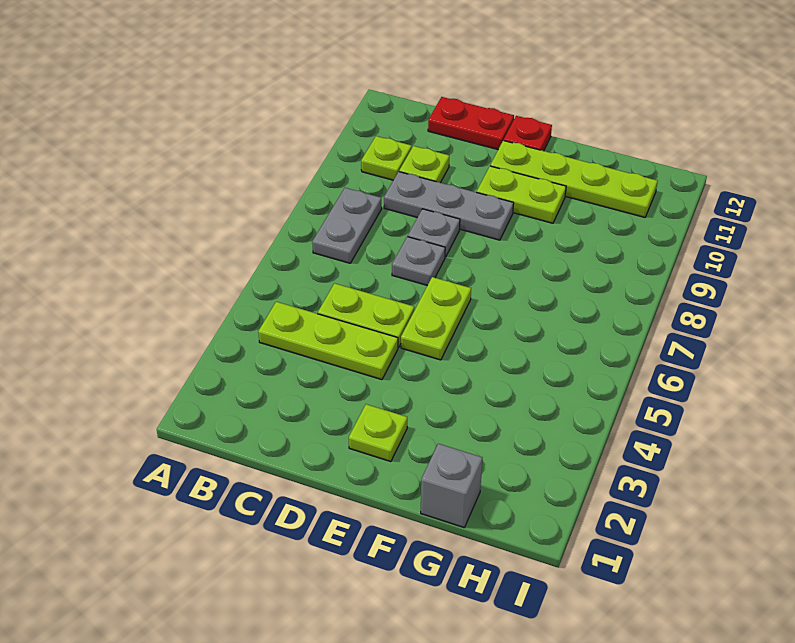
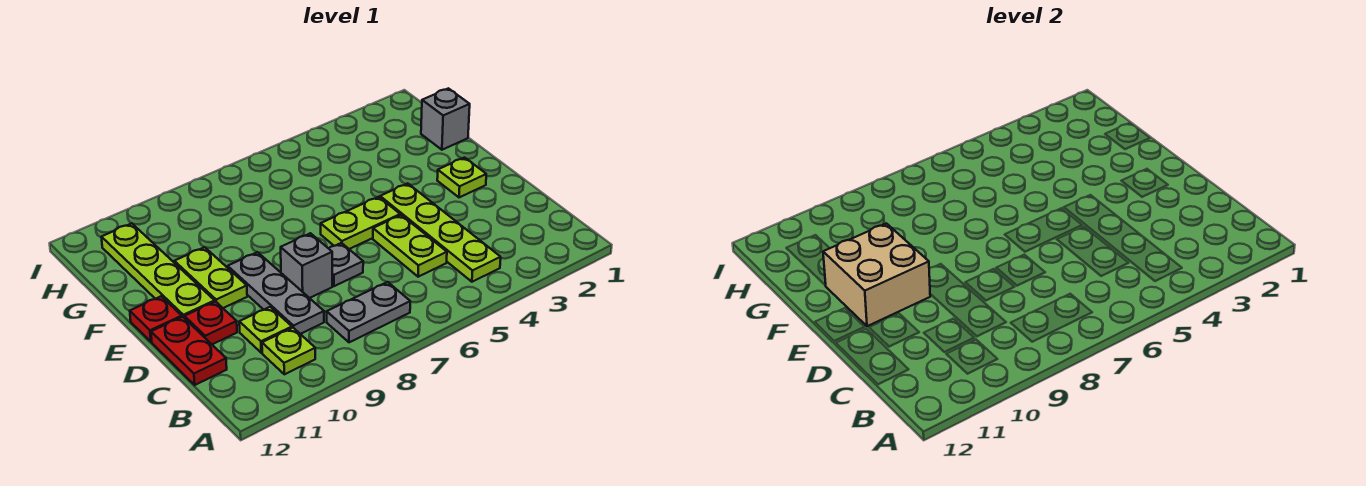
lime 1x3 plate [258,302,398,380] -> lime 1x4 plate [380,183,501,282]
grey 1x1 plate [408,209,460,257] -> grey 1x1 brick [281,233,332,298]
none -> red 1x1 plate [184,302,237,344]
none -> tan 2x2 brick [823,223,930,326]

